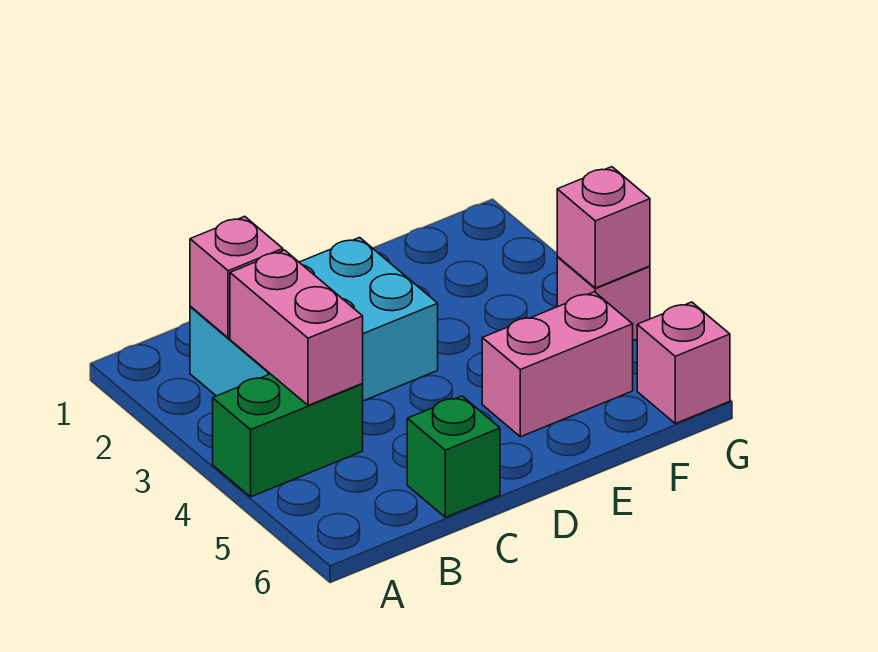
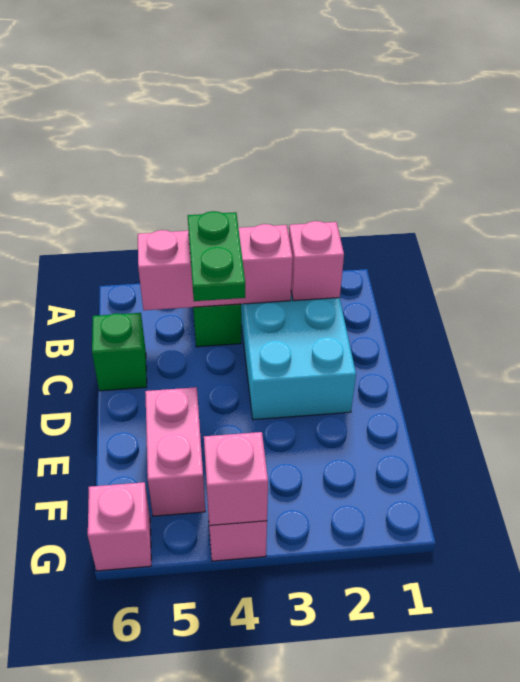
pink 1x2 brick [230,250,363,405] -> pink 1x3 brick [138,224,293,310]
none -> green 1x2 plate [188,211,245,301]

